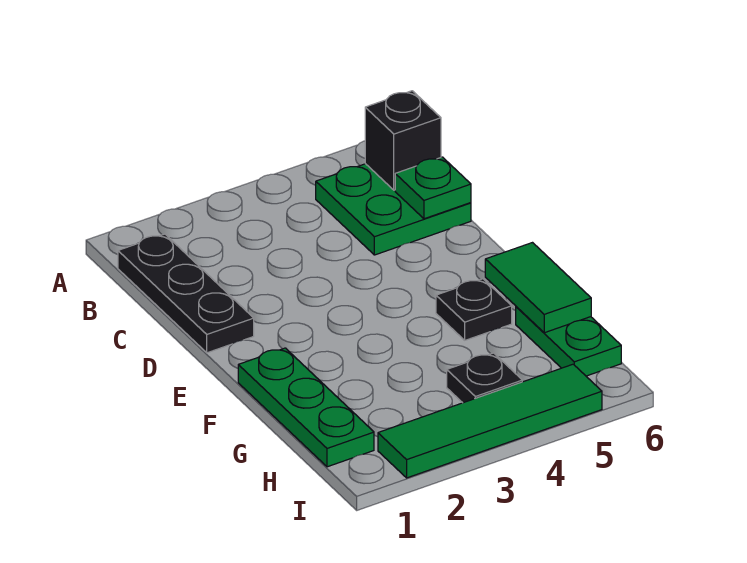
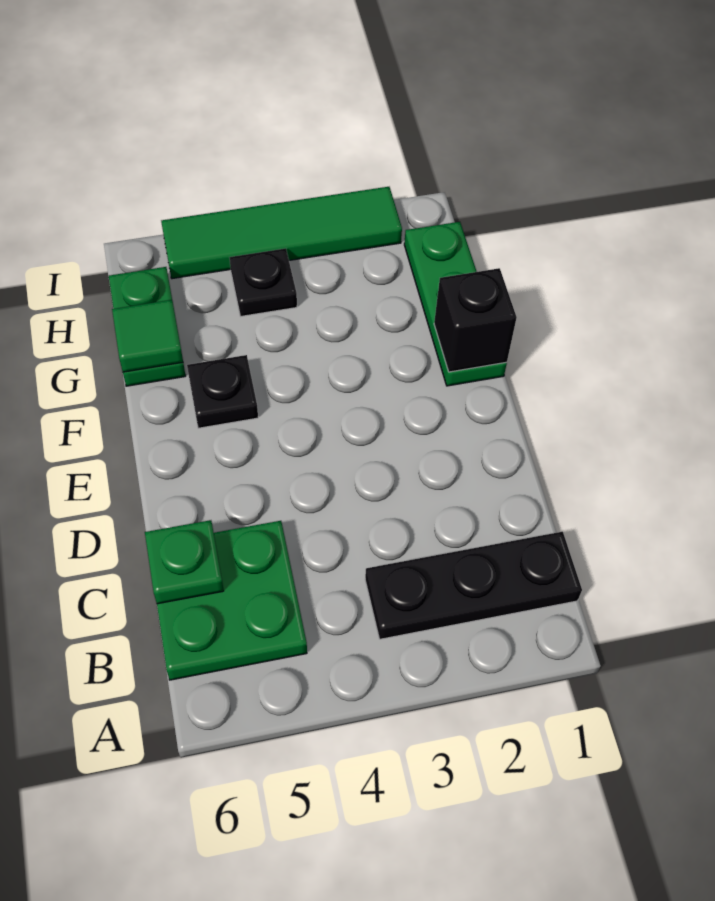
black 1x3 plate [118,234,254,353] -> black 1x3 plate turned to [365,532,582,639]
black 1x1 brick [365,91,441,190] -> black 1x1 brick moved to [434,268,517,372]
green 1x2 tile [485,243,591,333] -> green 1x1 tile [112,300,183,372]

